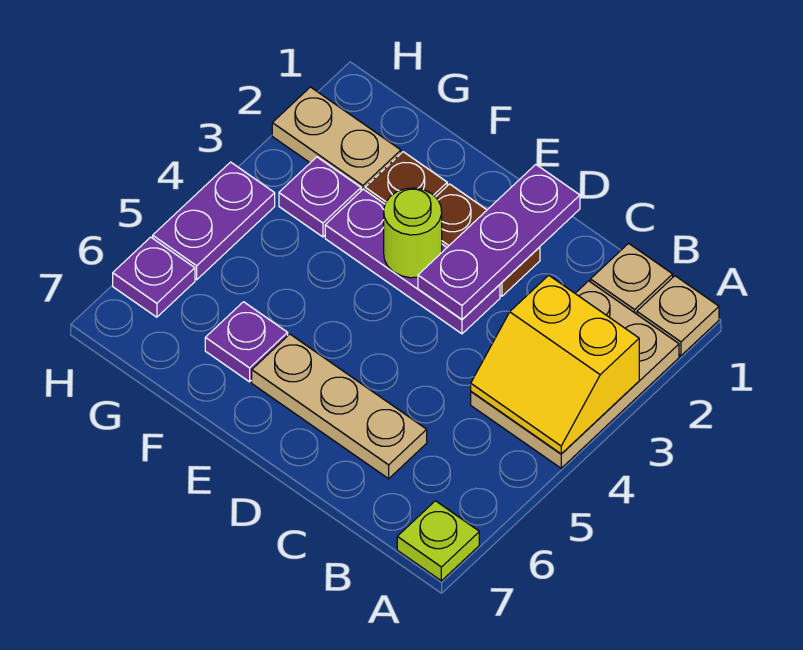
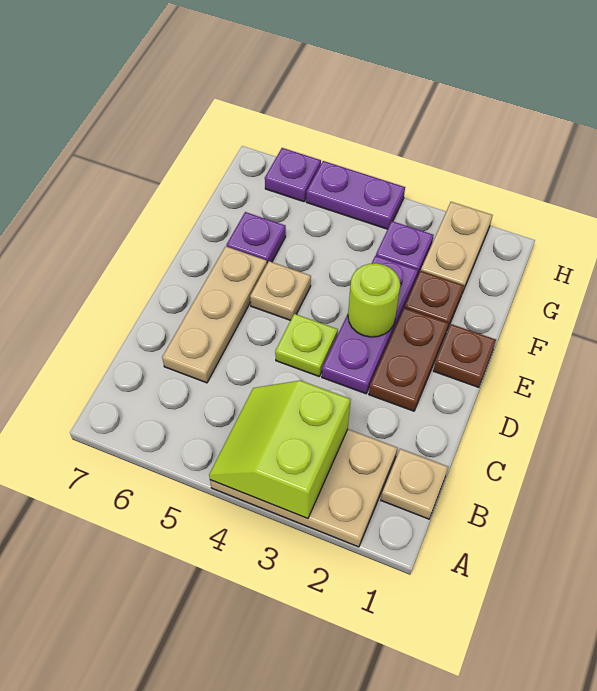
tan 1x1 plate [637,276,719,356] -> tan 1x1 plate moved to [250,261,311,320]
yellow 2x2 slope [471,275,639,454] -> lime 2x2 slope [209,381,351,518]
lime 1x1 plate [397,501,479,581] -> lime 1x1 plate moved to [275,314,338,376]
purple 1x3 plate [418,165,580,319] -> none
none -> brown 1x1 plate [433,324,496,387]

